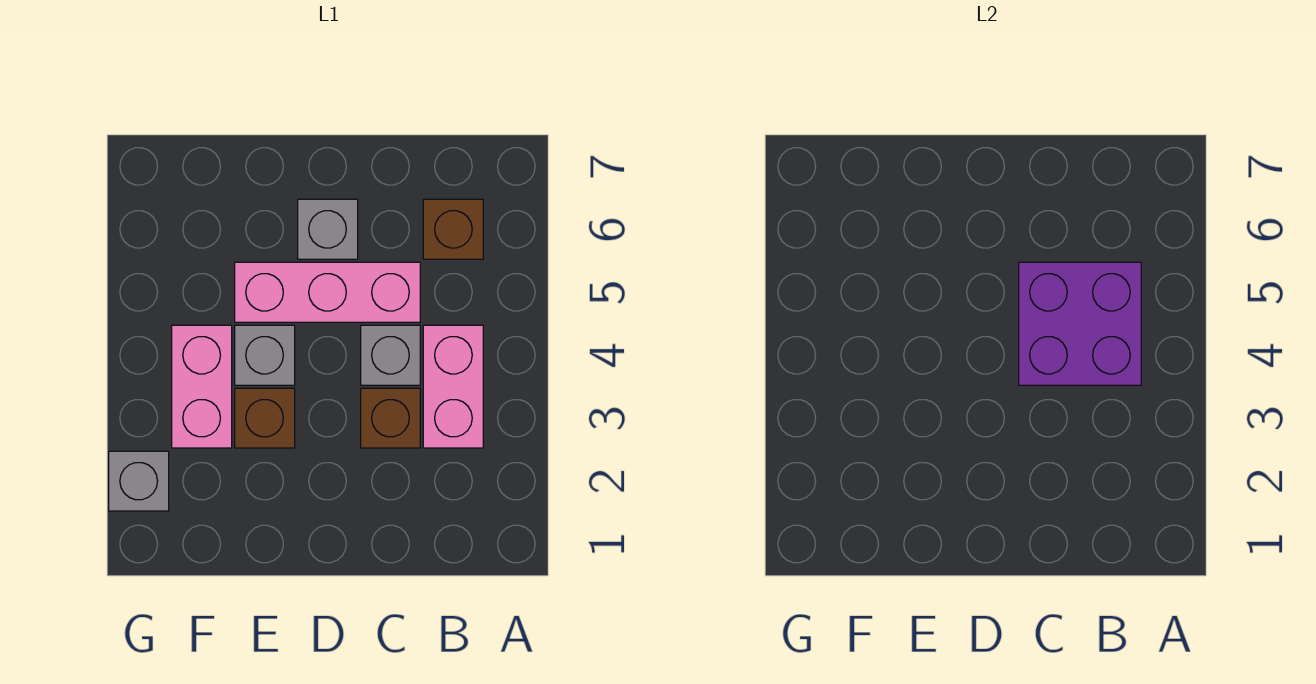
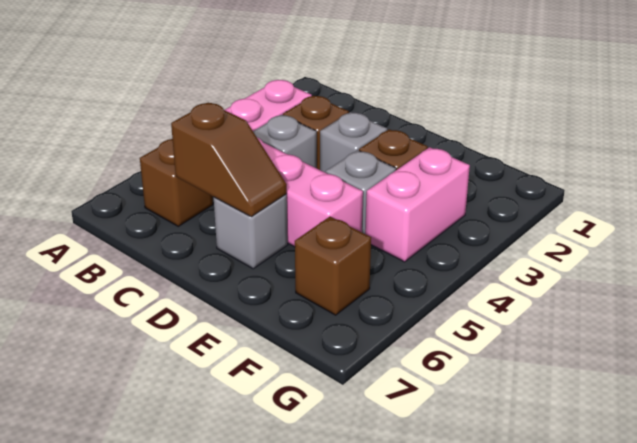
purple 2x2 brick [1019,262,1141,385] -> none
none -> brown 1x2 slope [171,103,287,217]
none -> brown 1x1 brick [295,217,371,315]
grey 1x1 brick [109,451,169,511] -> grey 1x1 brick moved to [320,112,387,173]

